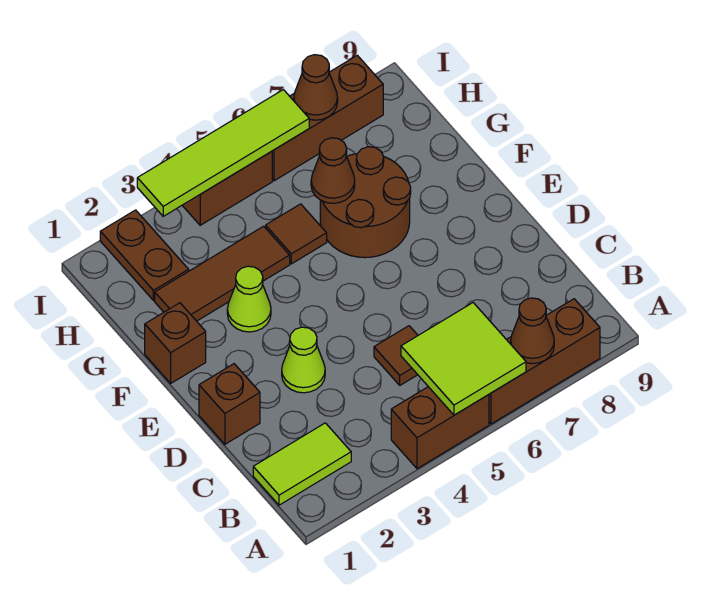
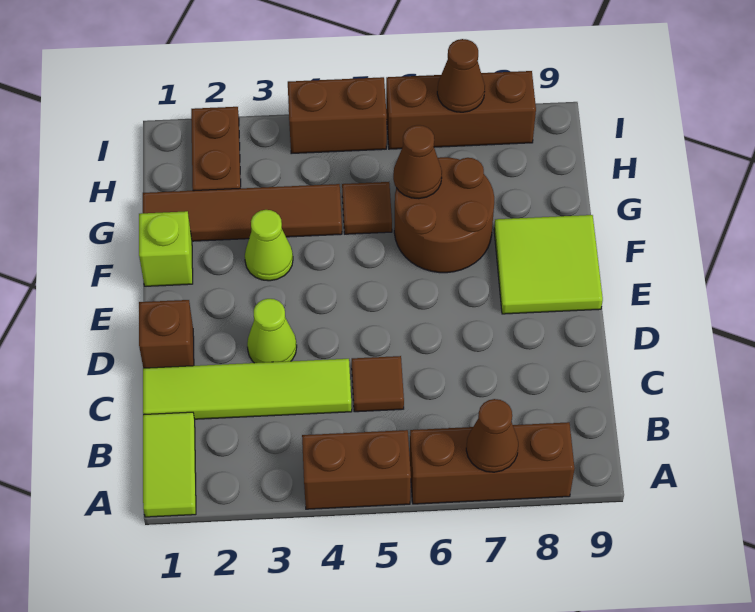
lime 2x2 tile [401,303,526,415] -> lime 2x2 tile moved to [494,215,603,314]
lime 1x2 tile [253,423,351,505] -> lime 1x2 tile turned to [143,412,196,517]
brown 1x1 brick [145,303,206,383] -> lime 1x1 brick [139,211,193,286]
brown 1x3 tile [155,226,290,321] -> brown 1x4 tile [143,184,342,241]
lime 1x4 tile [137,90,309,216] -> lime 1x4 tile moved to [143,359,352,419]

